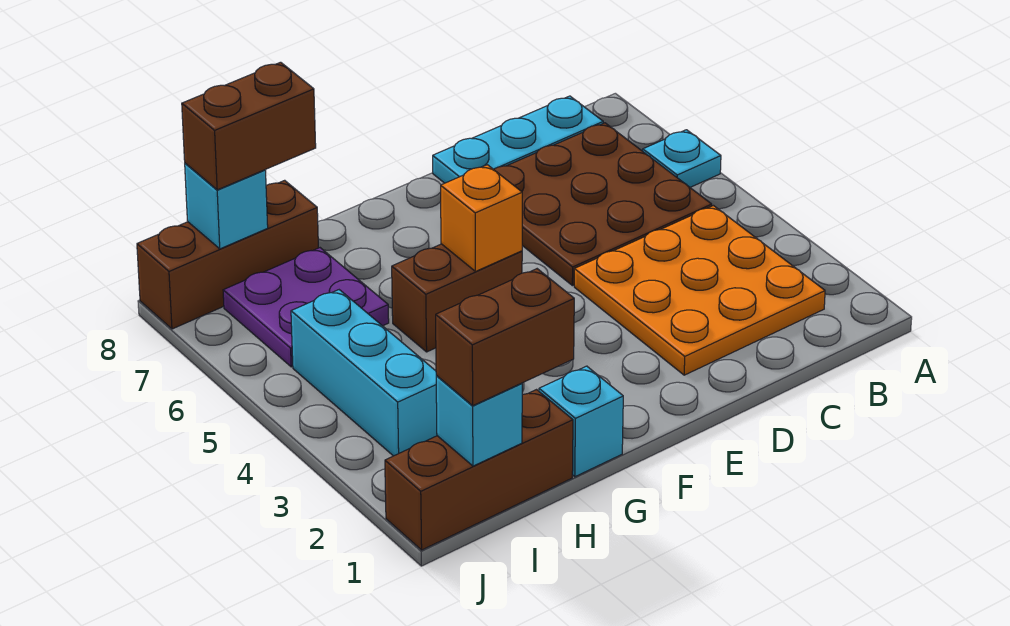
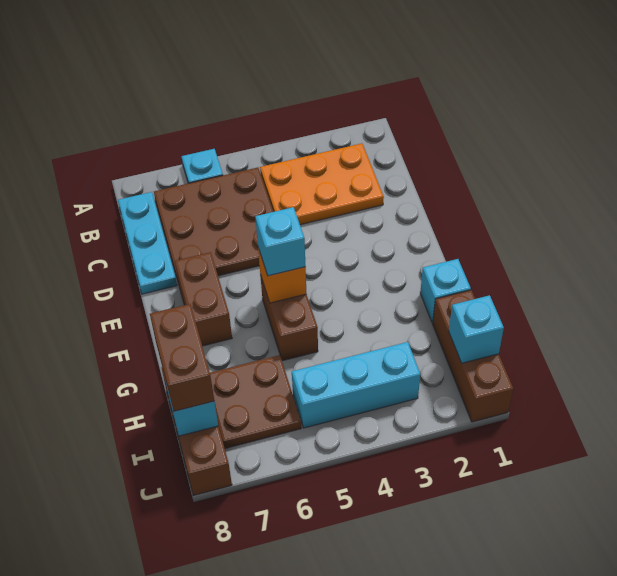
orange 3x3 plate [574,206,825,375] -> orange 2x3 plate [260,143,384,225]
none -> cyan 1x1 brick [255,207,306,276]
brown 1x2 brick [436,269,574,406] -> brown 1x2 brick moved to [175,252,232,346]
purple 2x2 plate [223,248,389,367] -> brown 2x2 plate [210,355,301,448]

